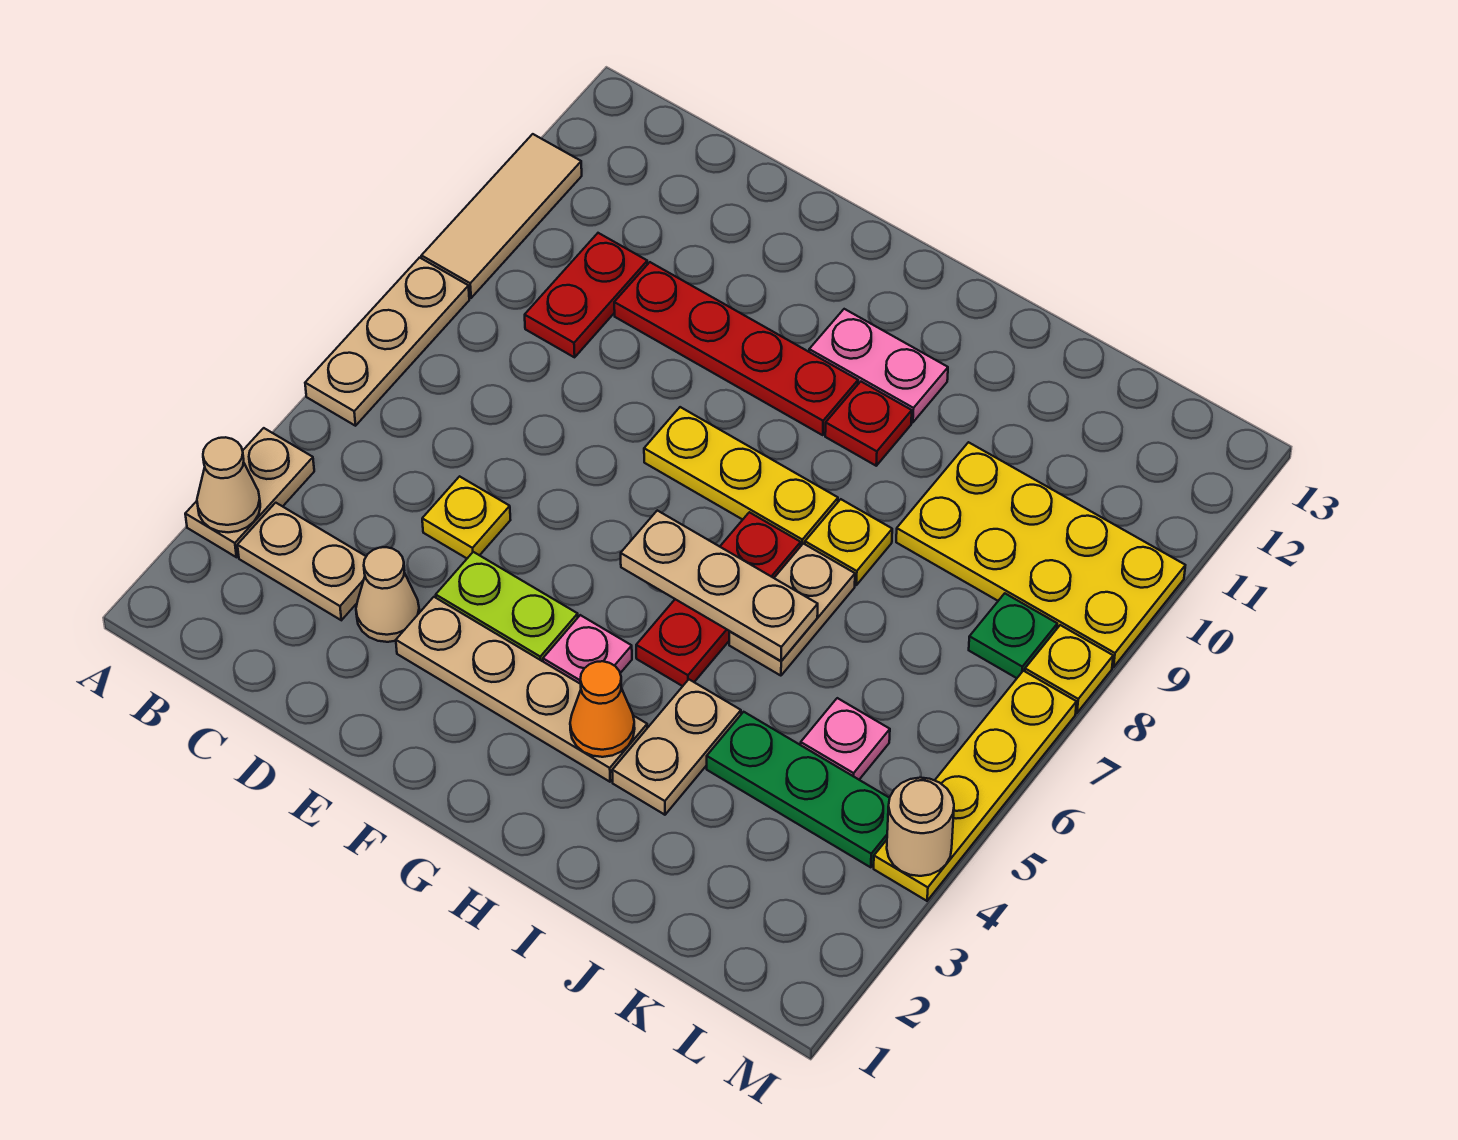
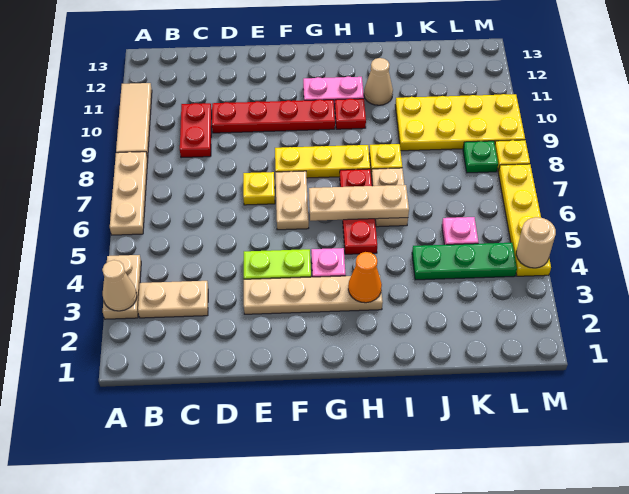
tan 1x1 cone [356,547,419,642] -> tan 1x1 cone moved to [364,58,393,105]
yellow 1x1 plate [422,476,510,558] -> yellow 1x1 plate moved to [243,172,275,205]
tan 1x2 plate [612,680,741,815] -> tan 1x2 plate moved to [276,171,309,230]

